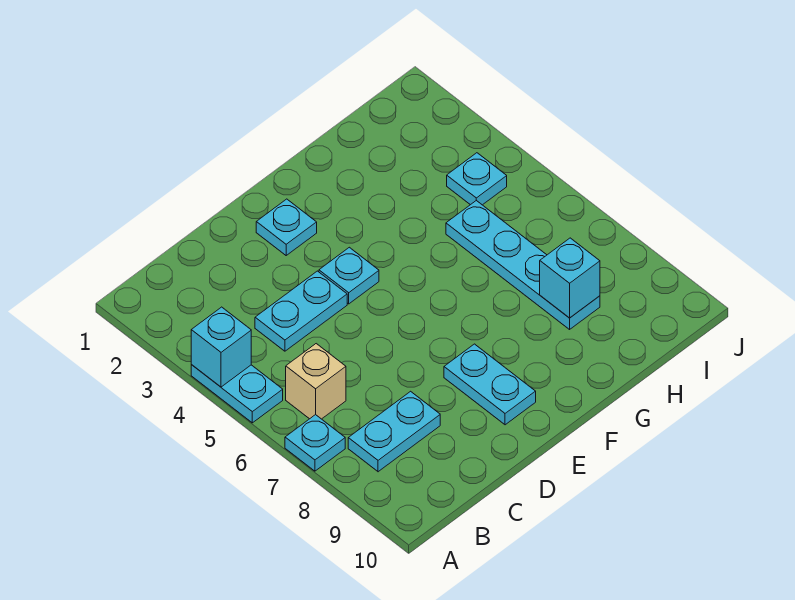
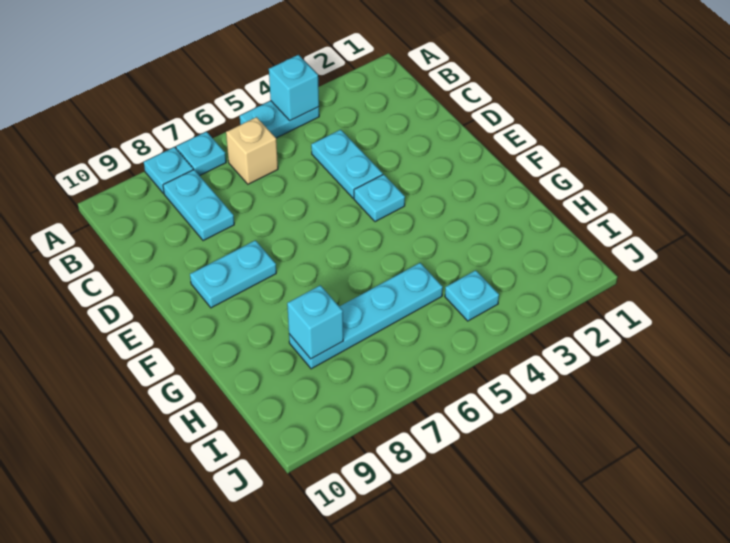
cyan 1x1 plate [256,199,317,255] -> cyan 1x1 plate moved to [144,147,193,193]

